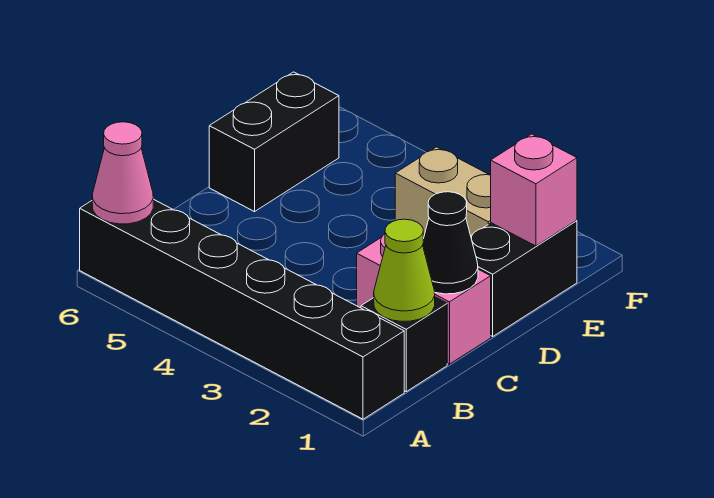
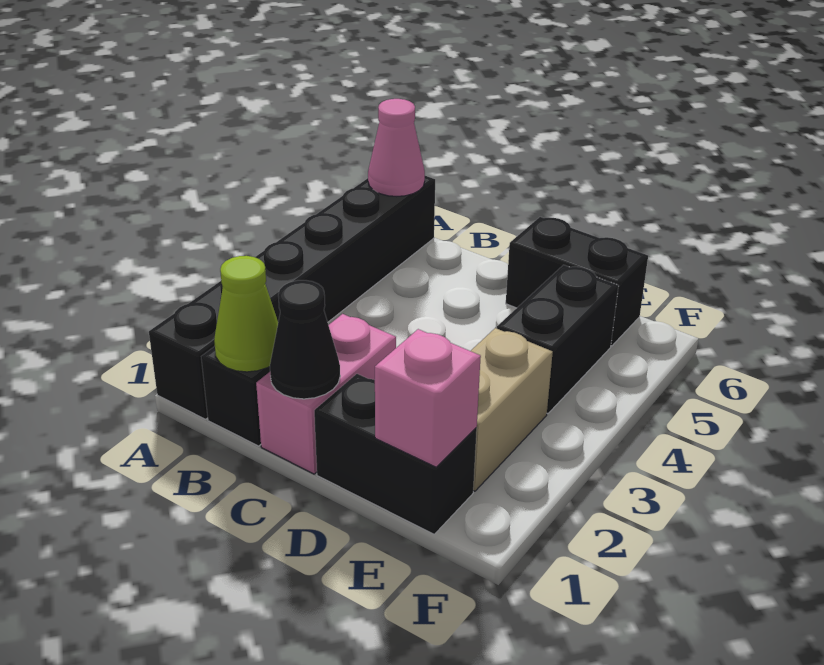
none -> black 1x2 brick [497,265,618,413]

